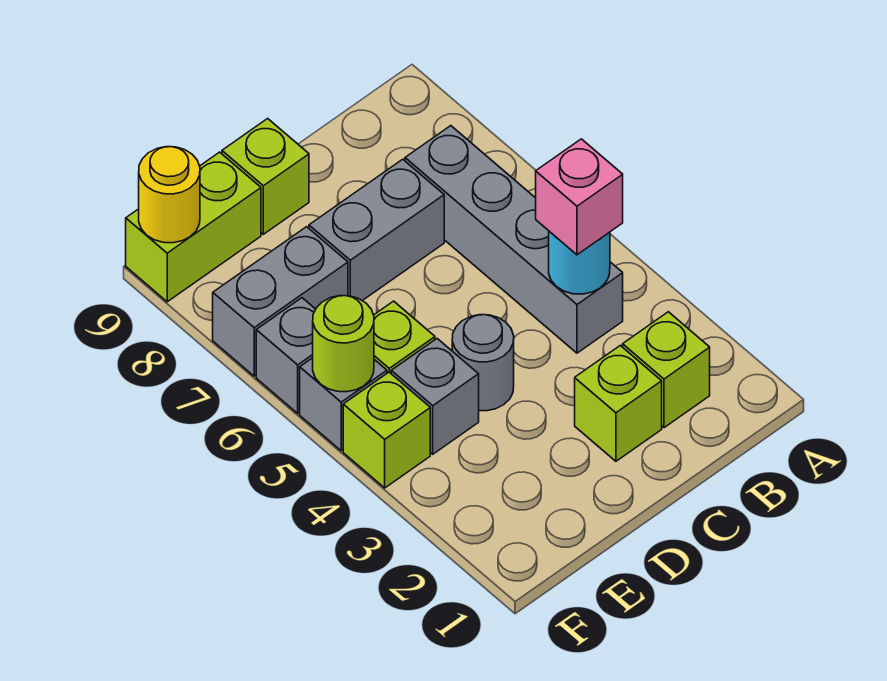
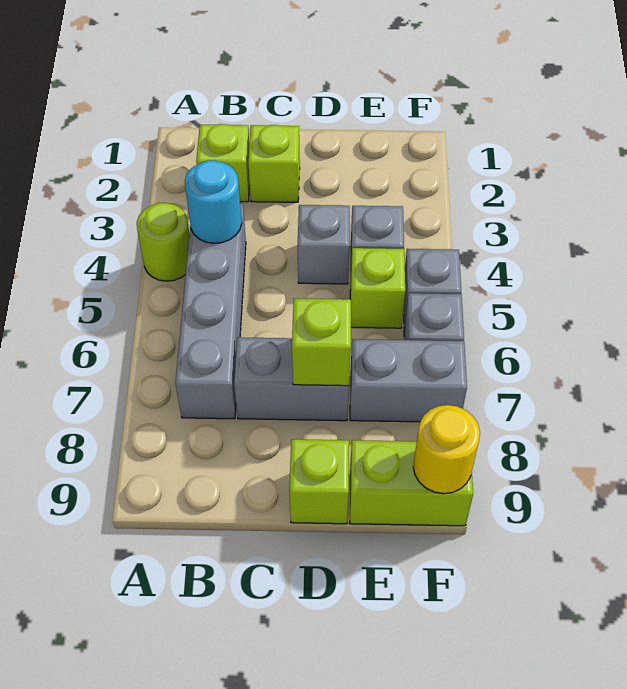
pink 1x1 brick [536,139,623,255] -> none
grey 1x1 round brick [452,315,514,411] -> grey 1x1 brick [298,205,350,284]
lime 1x1 brick [343,372,430,488] -> lime 1x1 brick moved to [292,298,351,386]
lime 1x1 round brick [313,296,374,392] -> lime 1x1 round brick moved to [137,203,189,281]

